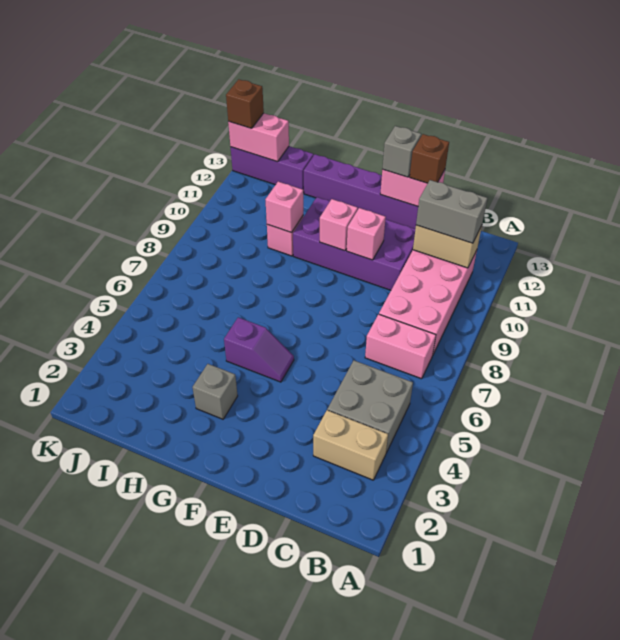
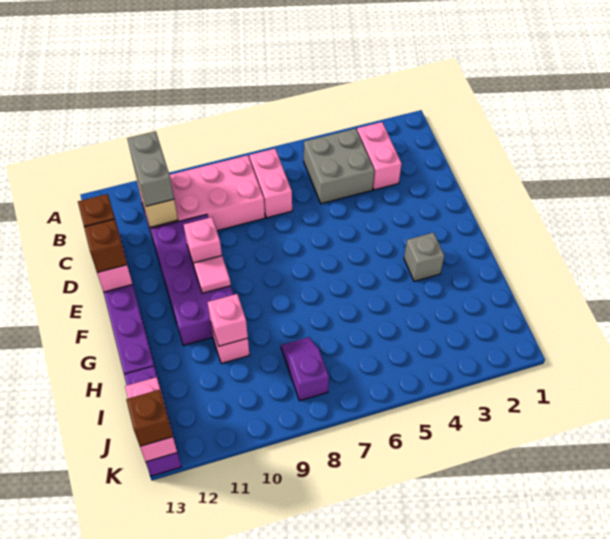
tan 1x2 brick [313,410,388,480] -> pink 1x2 brick [357,122,402,190]
grey 1x1 brick [382,126,421,177] -> brown 1x1 brick [84,219,127,273]
purple 1x2 slope [224,317,294,382] -> purple 1x2 slope moved to [281,337,329,401]
pink 1x1 brick [320,199,358,251] -> pink 1x1 tile [194,256,231,293]

